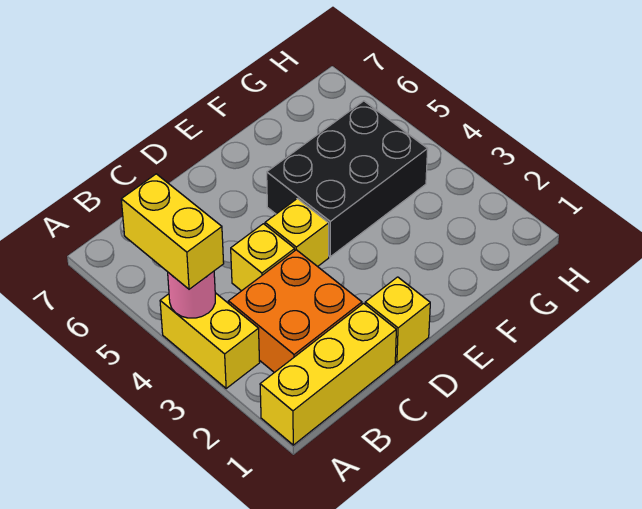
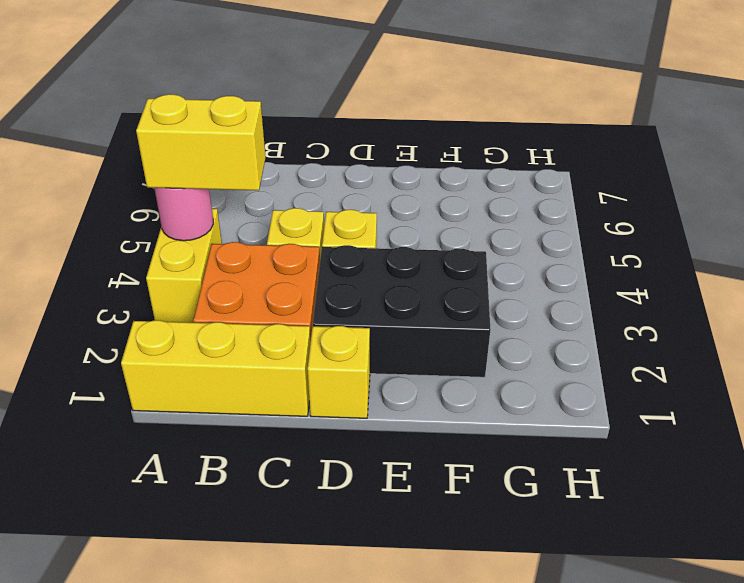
yellow 1x2 brick [121,174,224,289] -> yellow 1x2 brick turned to [136,94,266,191]
black 2x3 brick [267,101,428,257] -> black 2x3 brick moved to [313,245,491,377]

